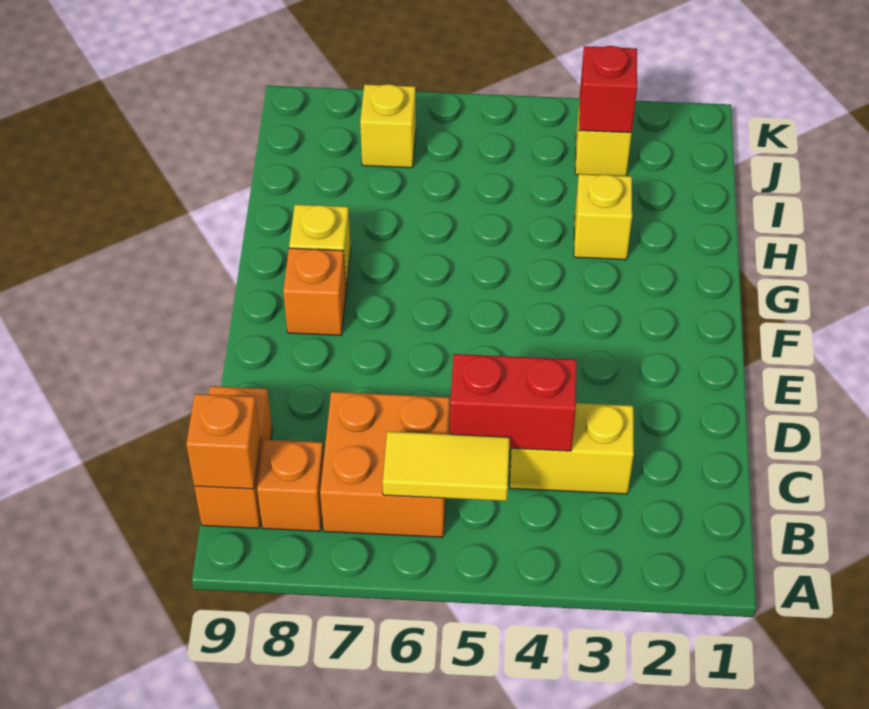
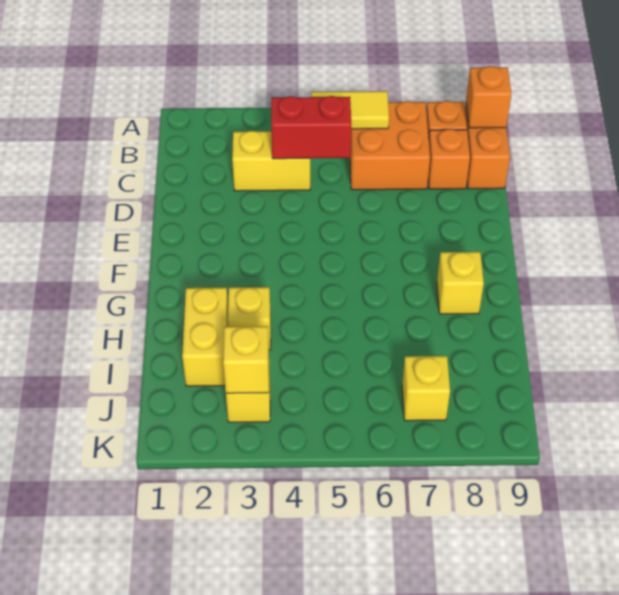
orange 1x1 brick [283,248,346,335] -> orange 1x1 brick moved to [428,129,470,189]
none -> yellow 1x2 brick [182,288,228,386]
red 1x1 brick [579,46,637,133] -> yellow 1x1 brick [223,326,269,393]

